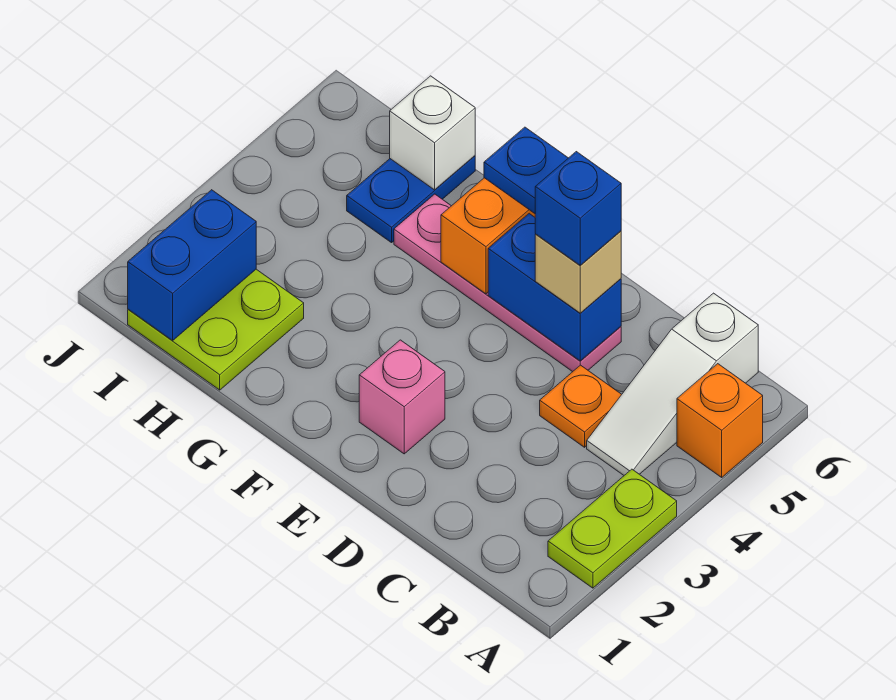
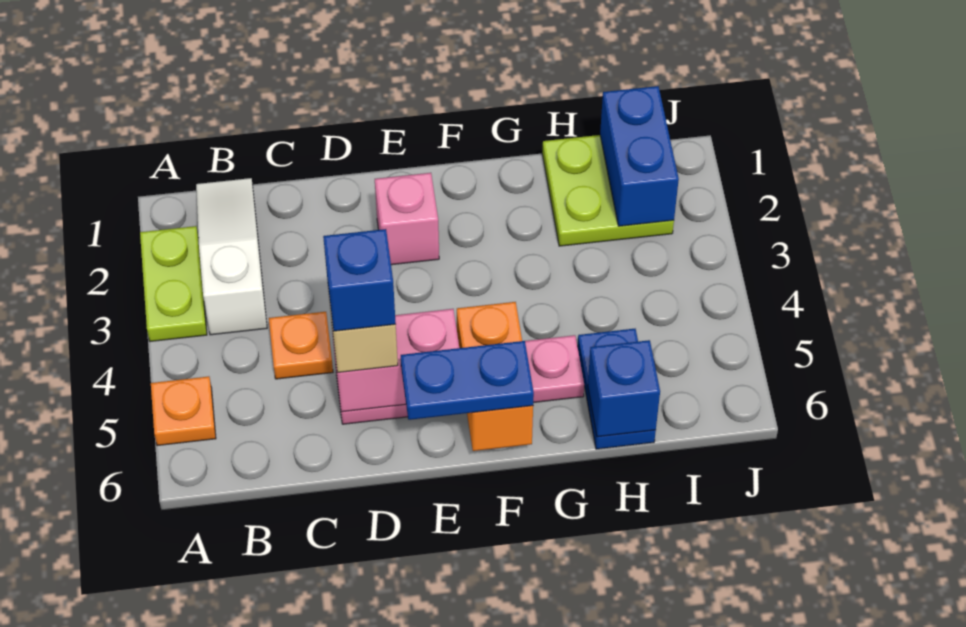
orange 1x1 brick [677,364,763,477] -> orange 1x1 plate [151,376,216,446]
white 1x3 slope [587,293,758,475] -> white 1x3 slope moved to [196,178,267,335]
blue 1x2 brick [488,214,621,361] -> pink 1x2 brick [332,309,459,412]
white 1x1 brick [390,76,475,190] -> blue 1x1 brick [588,340,660,437]

